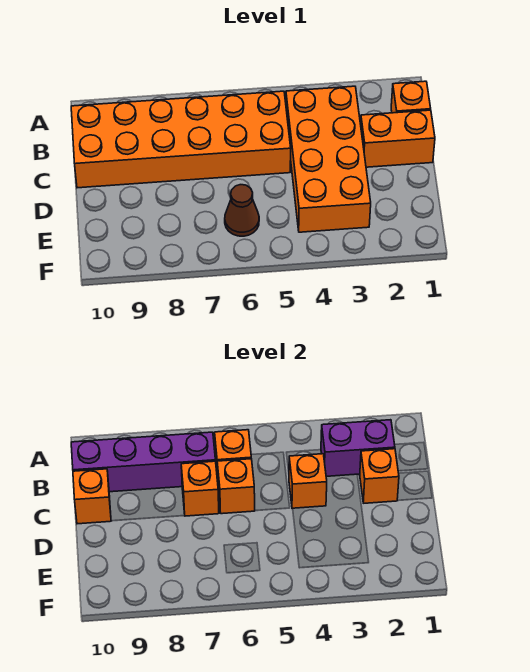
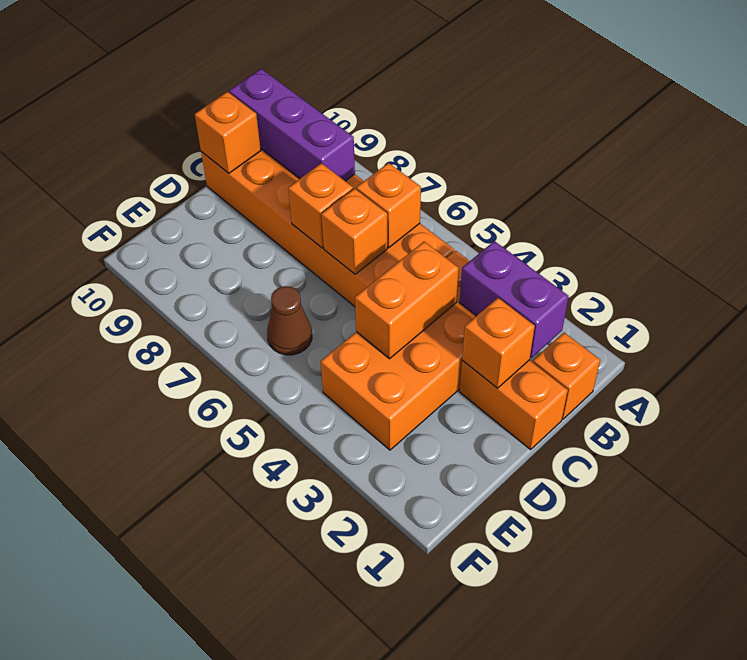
purple 1x4 brick [71,432,215,492] -> purple 1x3 brick [229,69,355,181]
orange 1x1 brick [289,454,327,509] -> orange 1x2 brick [355,242,459,359]

